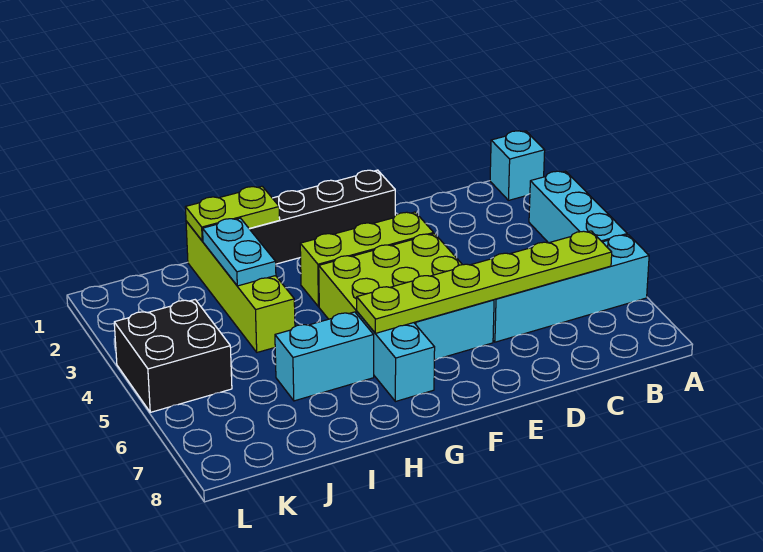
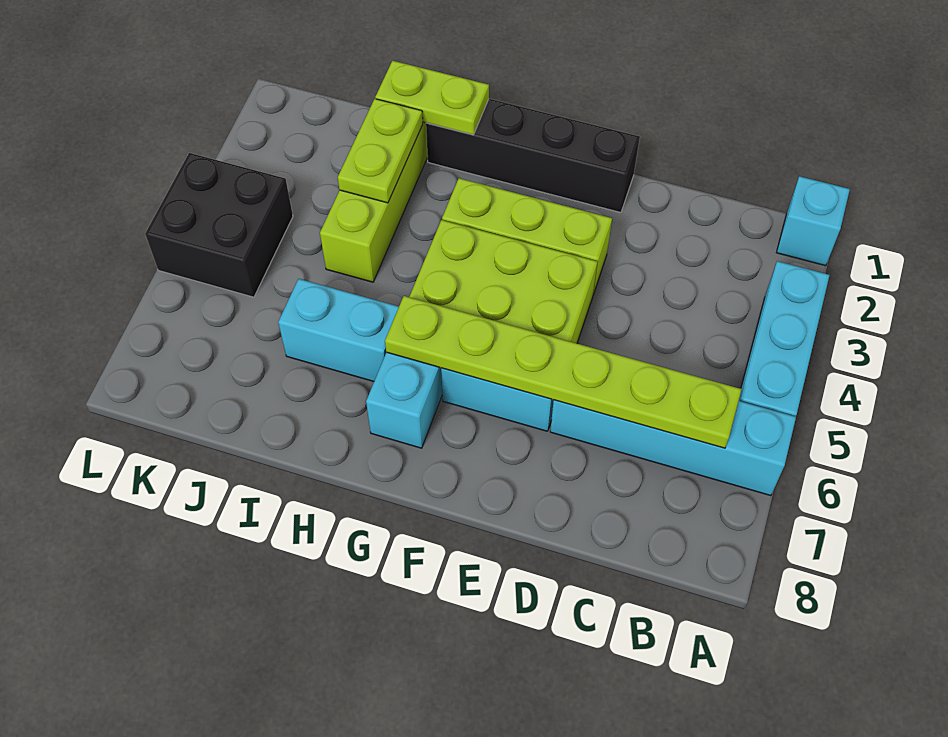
cyan 1x2 plate [203,218,276,286] -> lime 1x2 plate [338,99,423,203]

